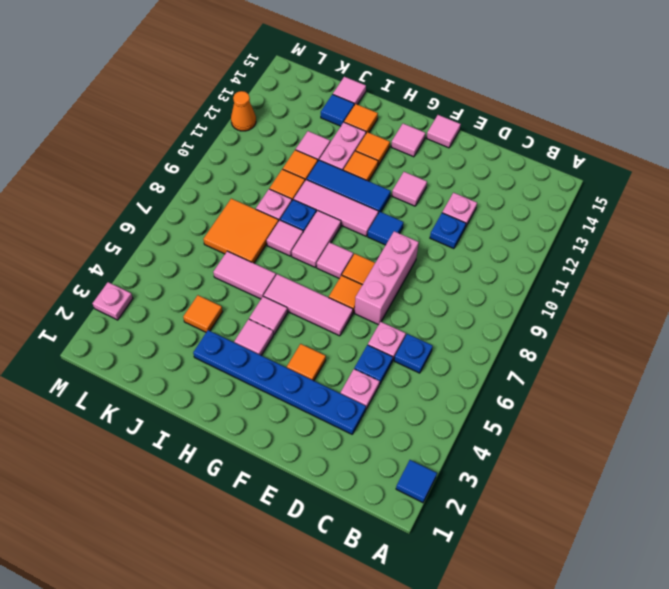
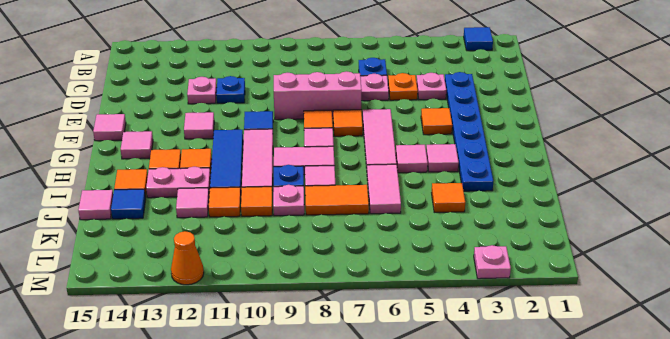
blue 1x1 plate [354,345,393,384] -> orange 1x1 plate [388,73,418,100]
orange 2x2 tile [203,199,279,263] -> orange 1x2 tile [305,185,369,215]

